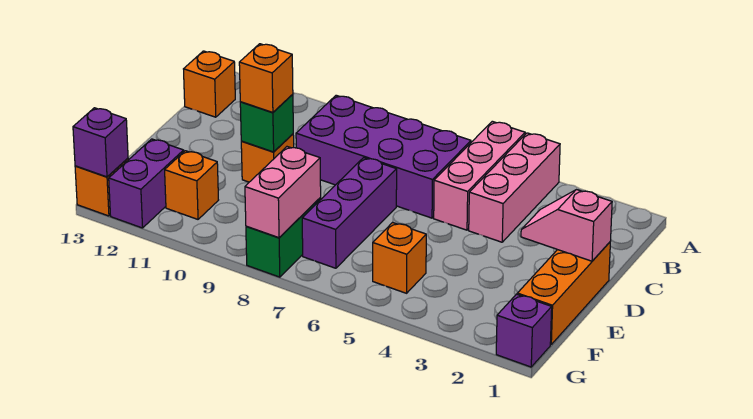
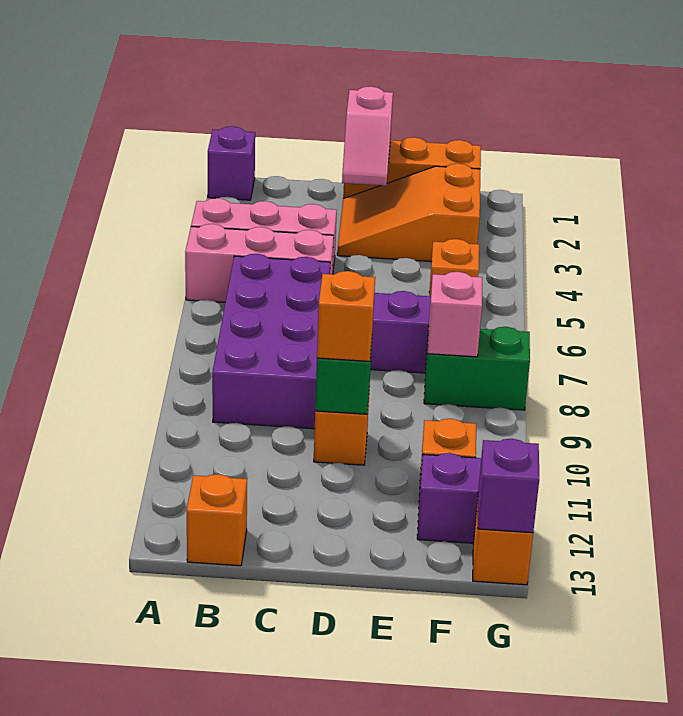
none -> orange 2x3 slope [337,163,480,262]
pink 1x2 brick [245,147,321,238] -> pink 1x1 brick [428,272,482,357]
purple 1x1 brick [496,294,552,367] -> purple 1x1 brick moved to [208,126,255,200]

